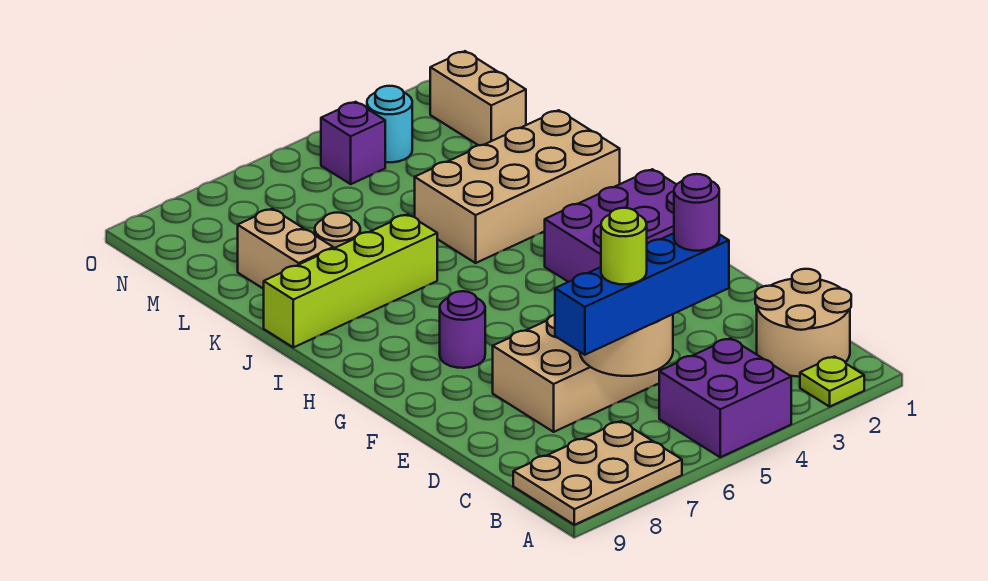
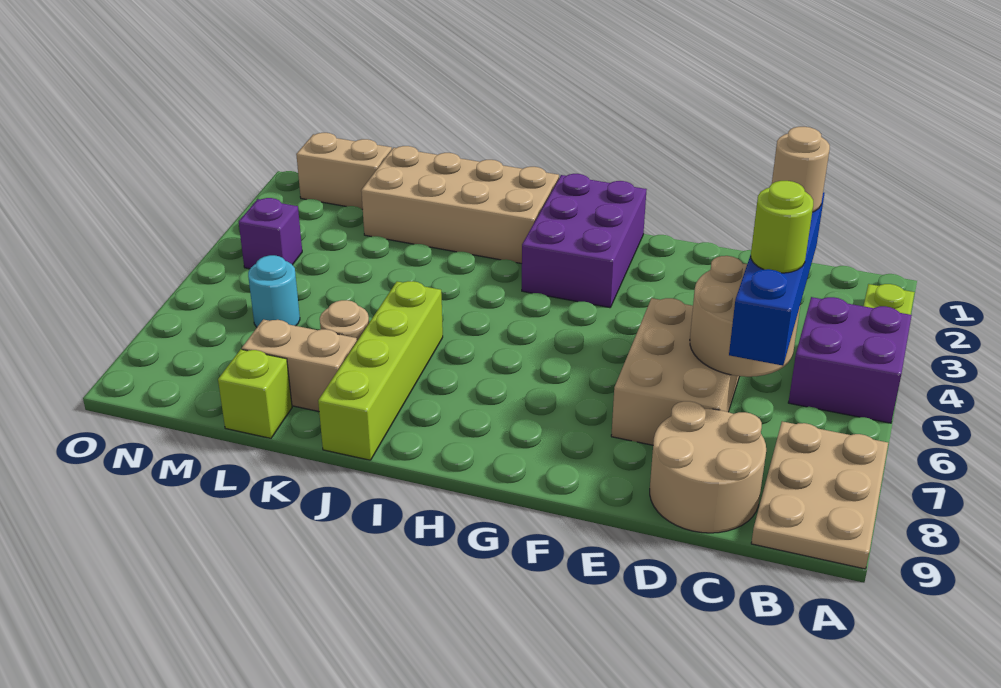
tan 2x2 round brick [755,269,851,377] -> tan 2x2 round brick moved to [650,401,766,533]
purple 1x1 round brick [674,174,719,251] -> tan 1x1 round brick [772,127,830,212]
purple 1x1 round brick [440,291,485,368] -> none
tan 2x4 brick [415,110,620,263] -> tan 2x4 brick turned to [361,146,559,264]
none -> lime 1x1 brick [218,349,292,438]
cyan 1x1 round brick [367,86,412,162] -> cyan 1x1 round brick moved to [248,255,300,327]

